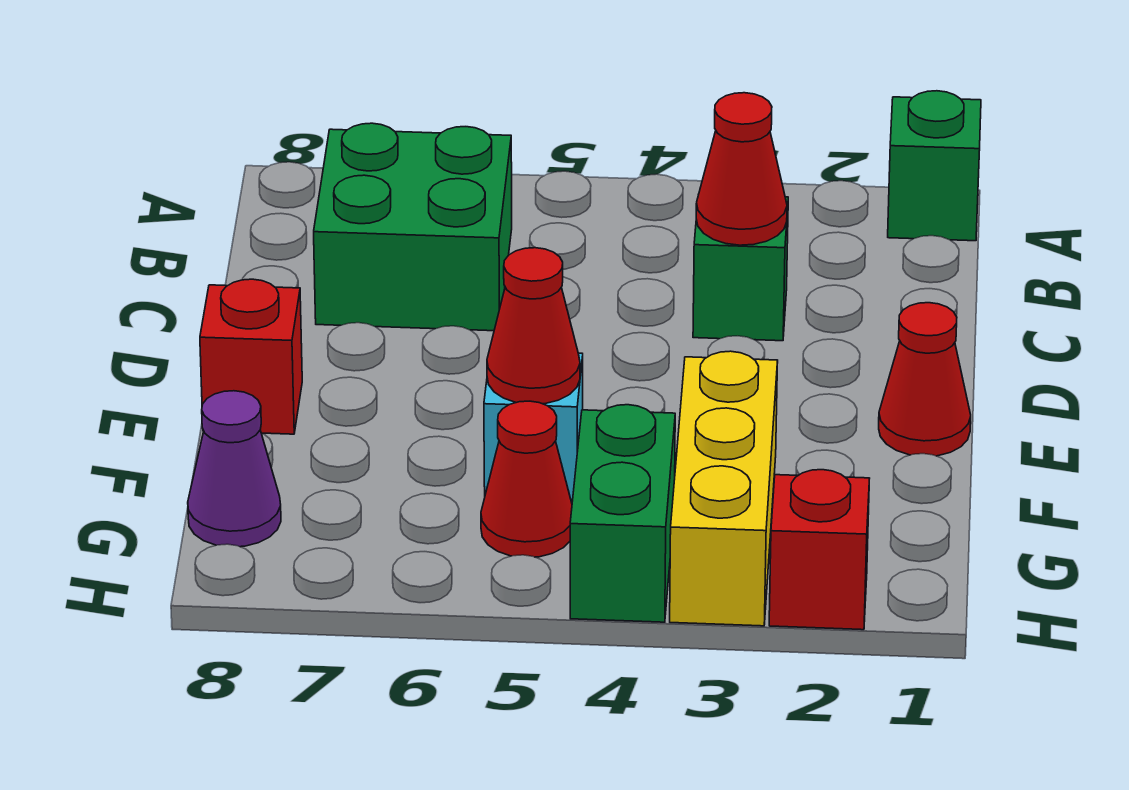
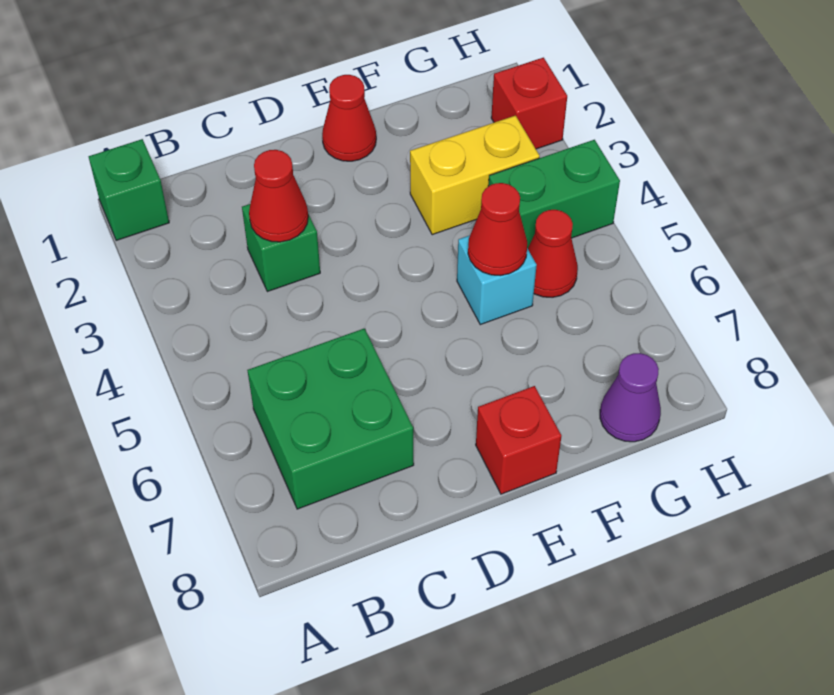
yellow 1x3 brick [670,351,778,626] -> yellow 1x2 brick [410,116,540,235]

